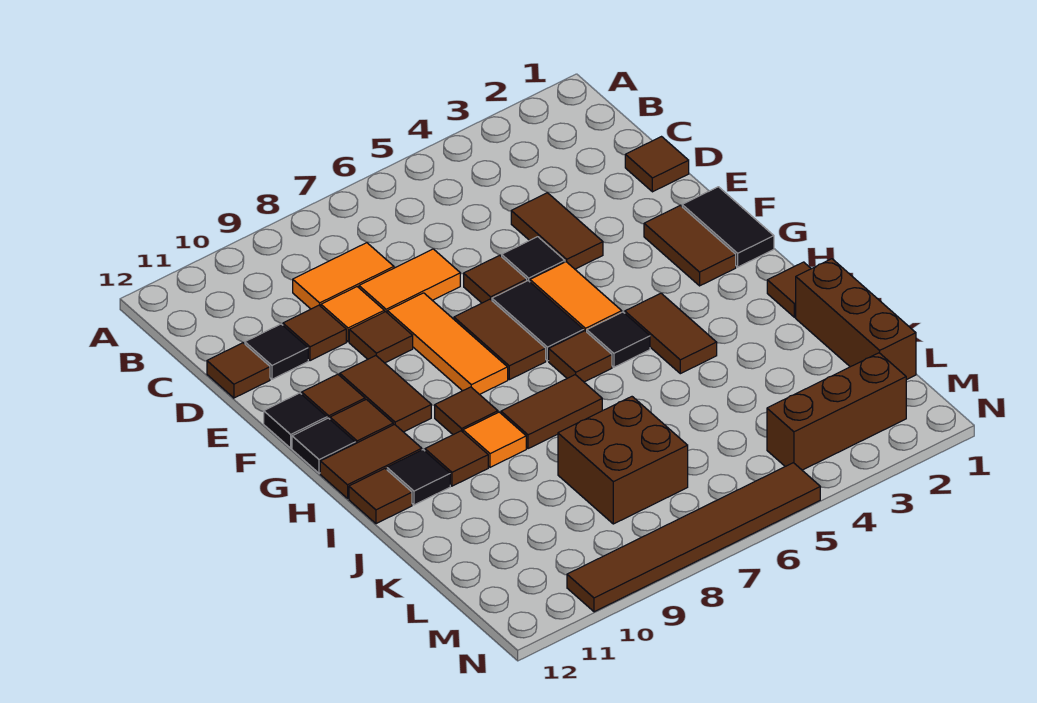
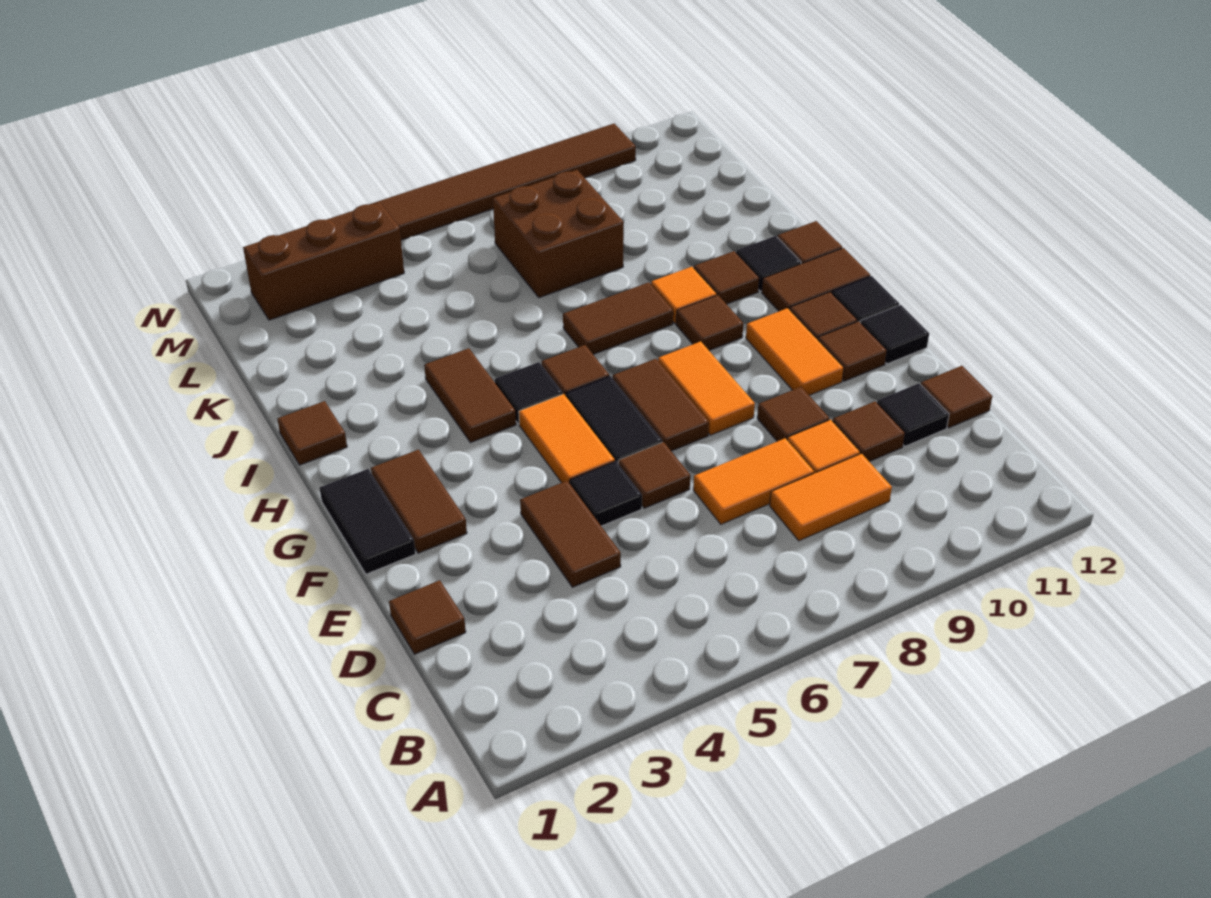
orange 1x3 tile [387,293,508,395] -> orange 1x2 tile [658,341,755,435]
brown 1x2 tile [340,356,431,432] -> orange 1x2 tile [746,308,844,395]
brown 1x3 brick [796,259,916,380] -> none

